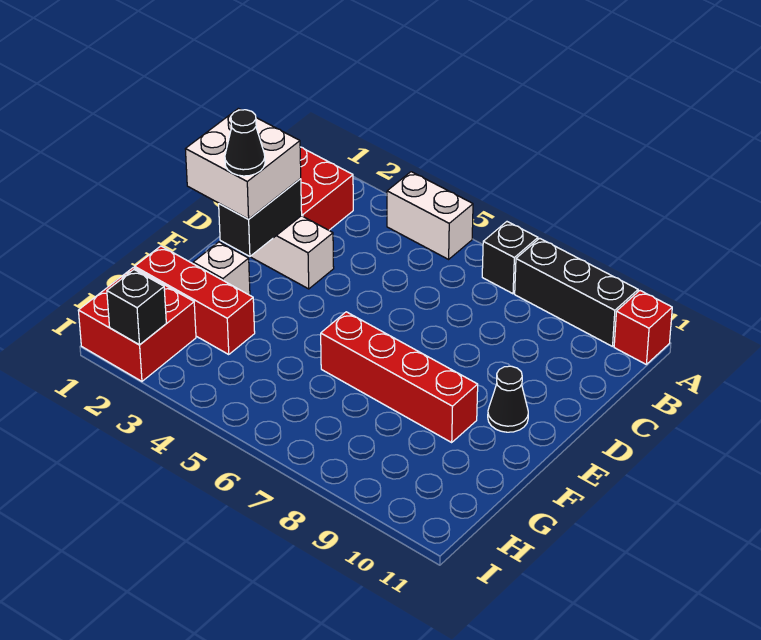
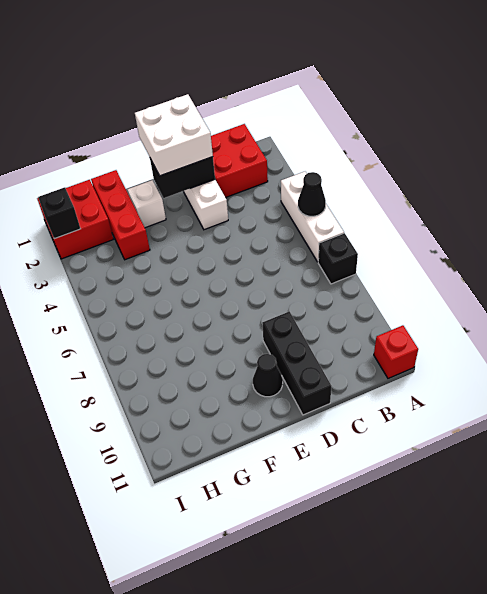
white 1x2 brick [387,172,473,259] -> white 1x3 brick [281,172,344,262]
black 1x3 brick [515,238,638,347] -> black 1x3 brick moved to [262,311,331,415]
black 1x1 cone [225,110,265,176] -> black 1x1 cone moved to [298,172,326,216]
red 1x4 brick [321,312,478,442] -> none

